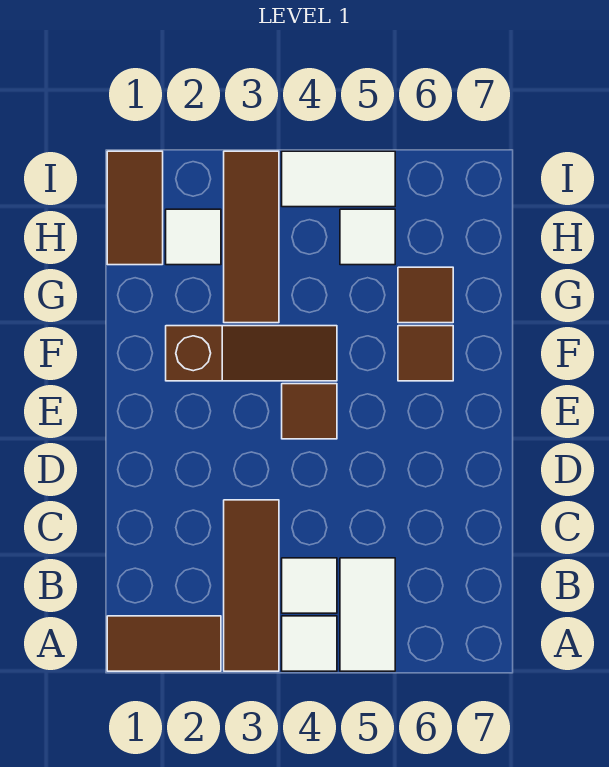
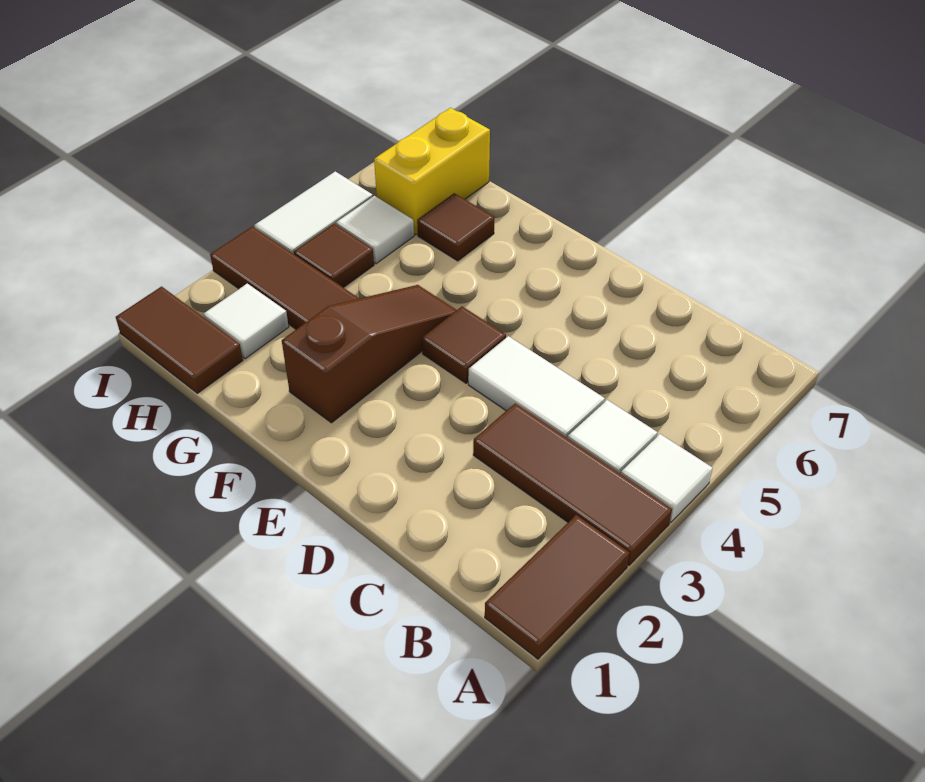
white 1x2 tile [340,558,395,671] -> white 1x2 tile moved to [468,336,605,438]
brown 1x1 tile [398,326,453,381] -> brown 1x1 tile moved to [294,224,374,288]
none -> yellow 1x2 brick [374,108,490,235]

